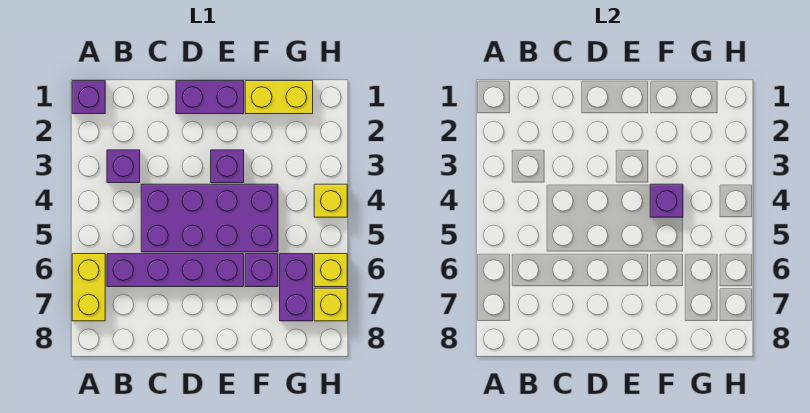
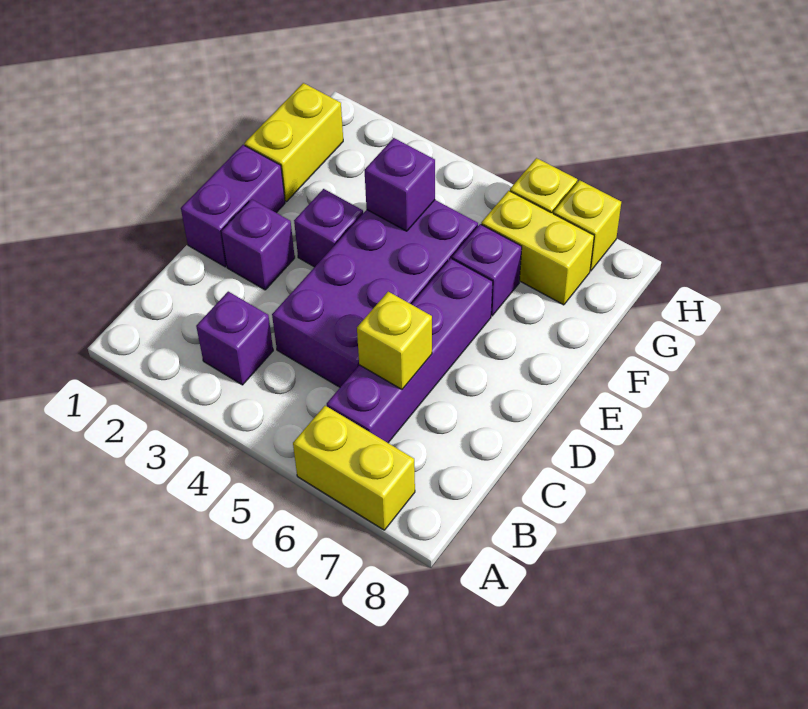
purple 1x1 brick [72,81,105,114] -> purple 1x1 brick moved to [221,199,295,290]
purple 1x2 brick [280,254,313,321] -> yellow 1x2 brick [481,191,594,305]
yellow 1x1 brick [314,184,347,217] -> yellow 1x1 brick moved to [357,292,432,389]

